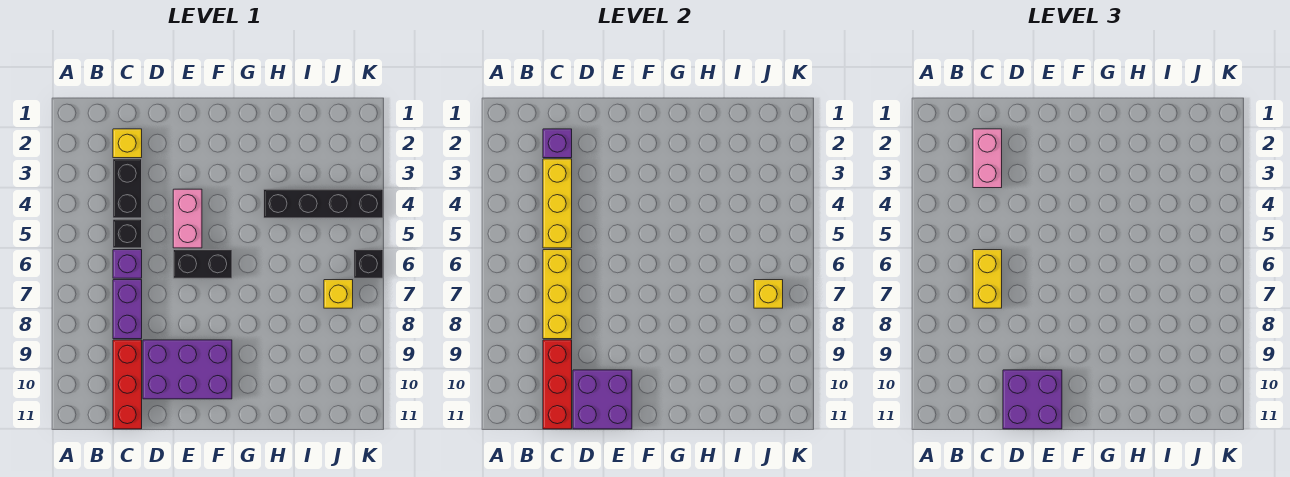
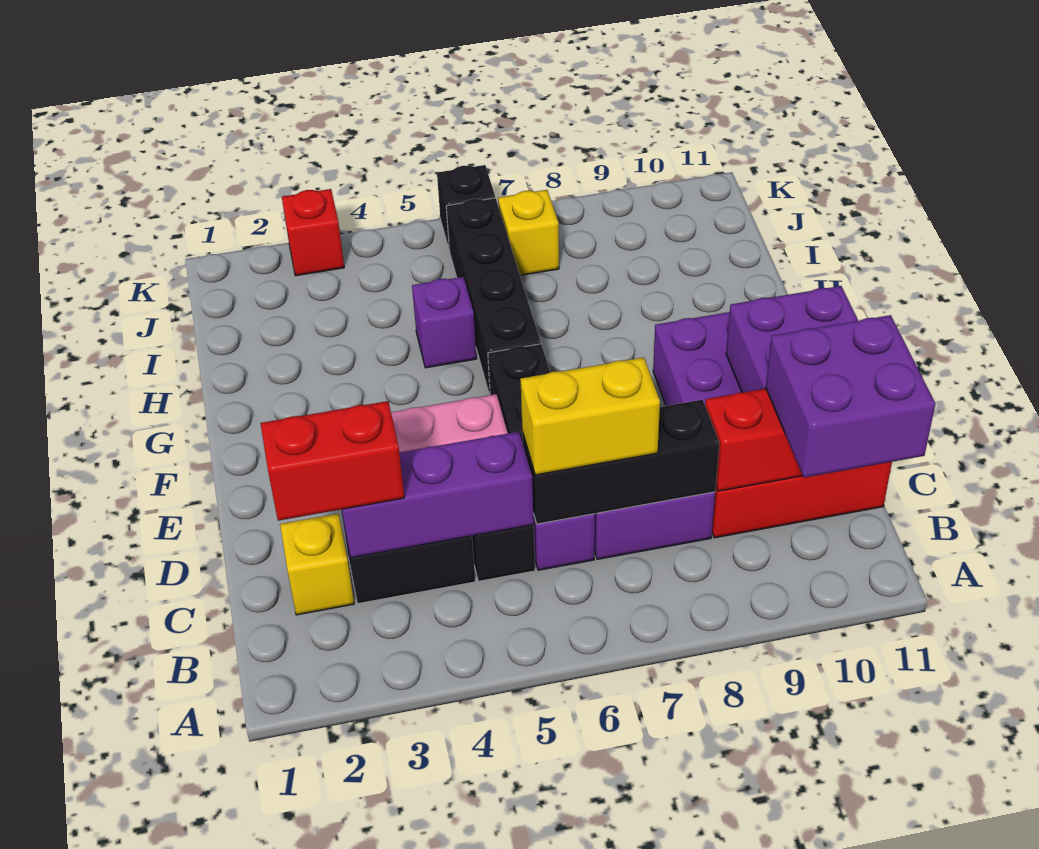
purple 1x1 brick [543,129,572,158] -> purple 1x1 brick moved to [412,277,477,368]
pink 1x2 brick [973,129,1002,188] -> red 1x2 brick [261,401,404,521]
yellow 1x3 brick [543,159,572,248] -> purple 1x3 brick [341,432,534,558]
yellow 1x3 brick [543,250,572,339] -> black 1x3 brick [522,400,719,524]
purple 2x2 brick [1003,370,1062,429] -> purple 2x2 brick moved to [766,315,935,478]
black 1x4 brick [264,189,383,218] -> black 1x4 brick moved to [446,198,541,395]
yellow 1x1 brick [754,280,783,308] -> none
none -> red 1x1 brick [282,189,344,276]

